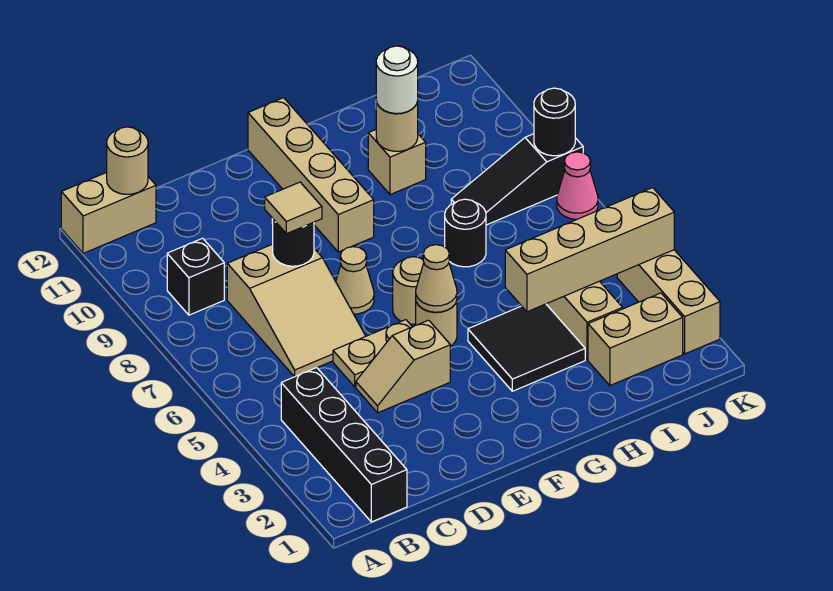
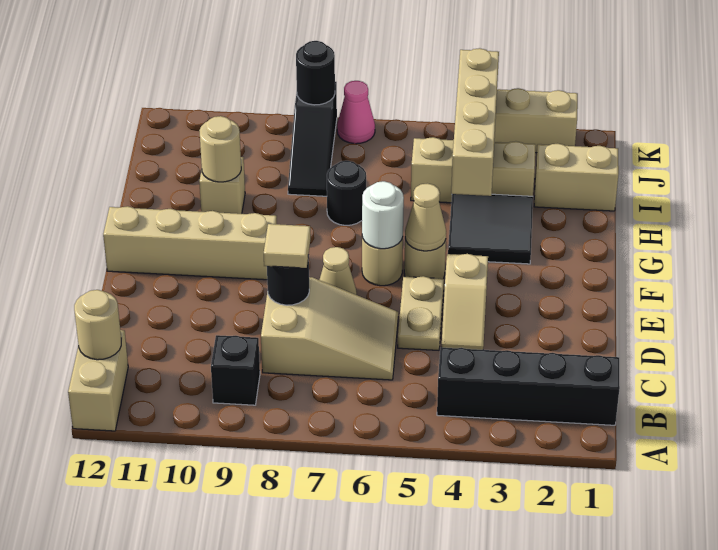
white 1x1 round brick [376,46,418,114] -> white 1x1 round brick moved to [362,181,404,249]
tan 1x2 brick [588,293,683,385] -> tan 1x2 brick turned to [534,144,619,211]

